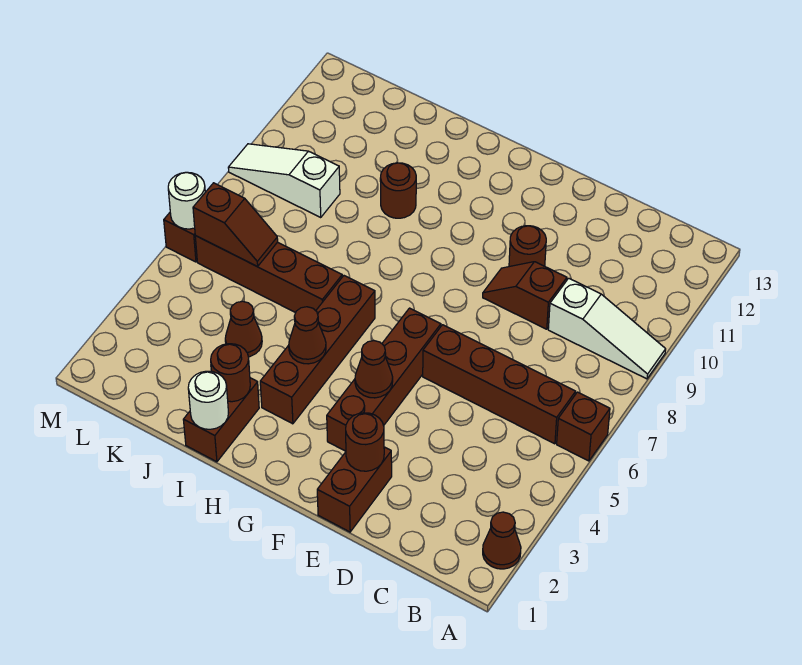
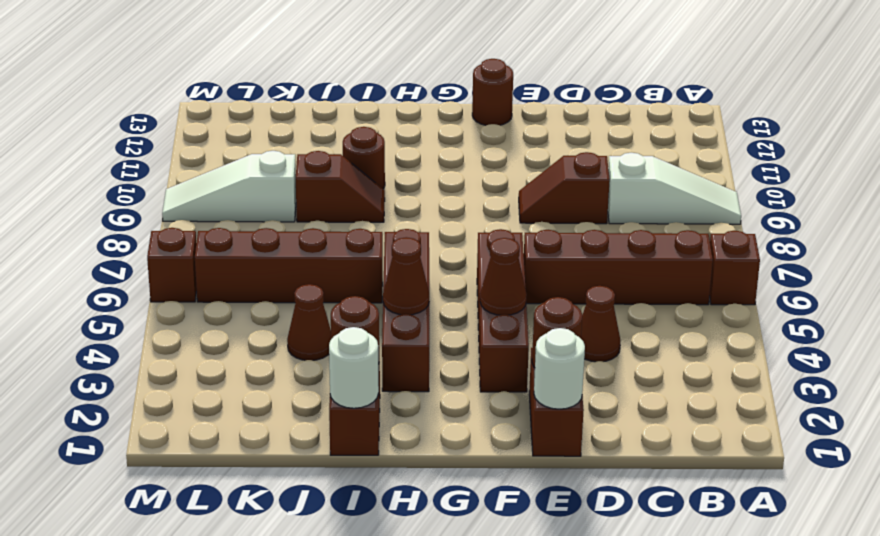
brown 1x1 cone [483,512,521,569] -> brown 1x1 cone moved to [581,286,621,362]
brown 1x1 round brick [509,226,546,267] -> brown 1x1 round brick moved to [472,59,513,125]
brown 1x2 slope [193,183,278,266] -> brown 1x2 slope moved to [296,151,385,222]
white 1x1 round brick [168,172,205,229] -> white 1x1 round brick moved to [534,328,585,409]

